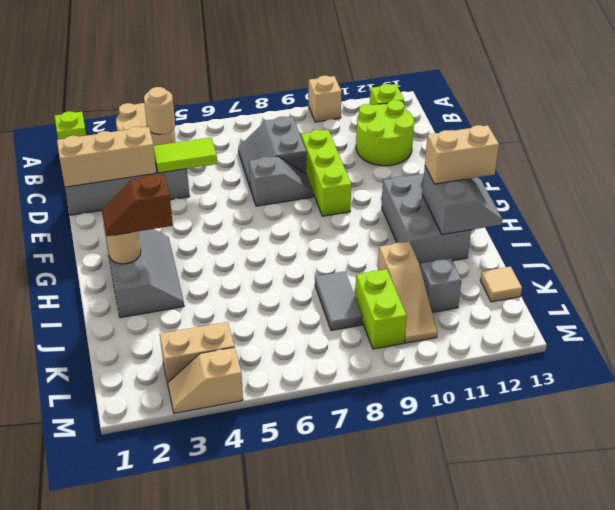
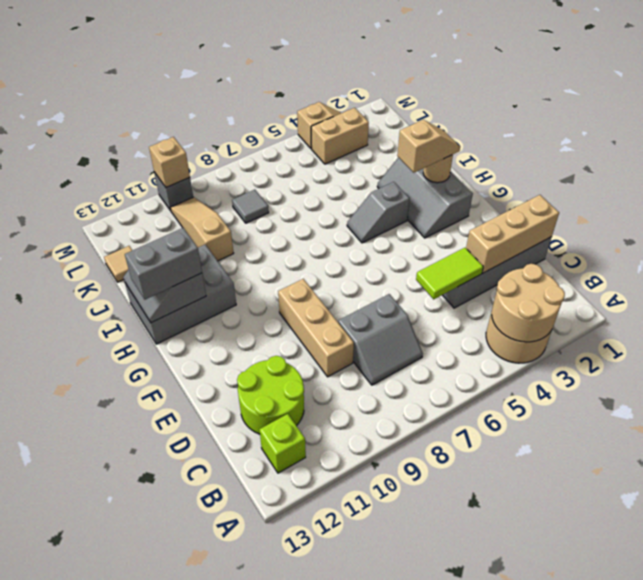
lime 1x1 brick [55,111,86,140] -> none
tan 1x1 brick [309,76,341,122] -> tan 1x1 brick moved to [149,137,190,187]
tan 1x1 round brick [144,87,175,135] -> tan 2x2 round brick [492,264,565,342]
grey 2x2 slope [238,117,306,186] -> grey 2x2 slope turned to [338,294,423,385]
lime 1x3 brick [301,130,351,216] -> tan 1x3 brick [278,279,354,377]
grey 1x2 slope [249,156,314,206] -> grey 1x2 slope moved to [347,182,410,243]
grey 2x3 brick [382,174,471,266] -> grey 2x3 brick turned to [125,245,236,344]
brown 1x2 slope [102,175,173,236] -> tan 1x2 slope [397,120,460,173]
tan 1x2 brick [425,125,499,184] -> grey 1x2 brick [125,228,202,300]
grey 1x2 tile [315,271,362,331] -> grey 1x1 tile [232,190,269,223]
lime 1x2 brick [355,269,407,349] -> none
grey 1x1 brick [420,258,462,312] -> grey 1x1 brick moved to [154,172,193,210]

